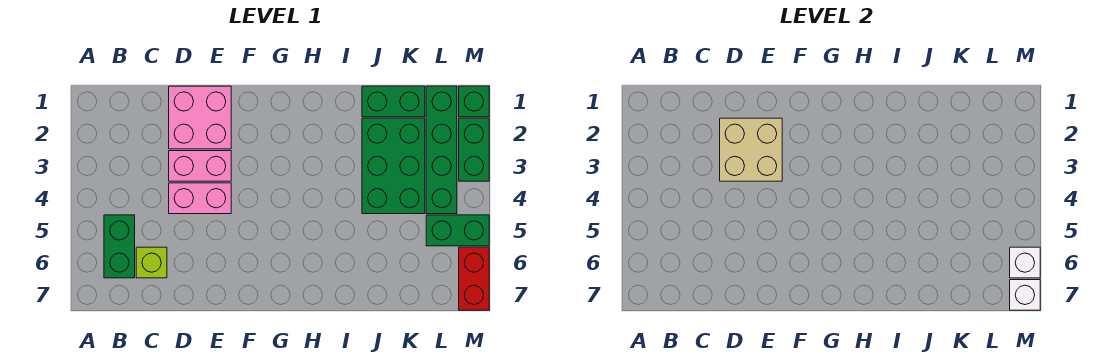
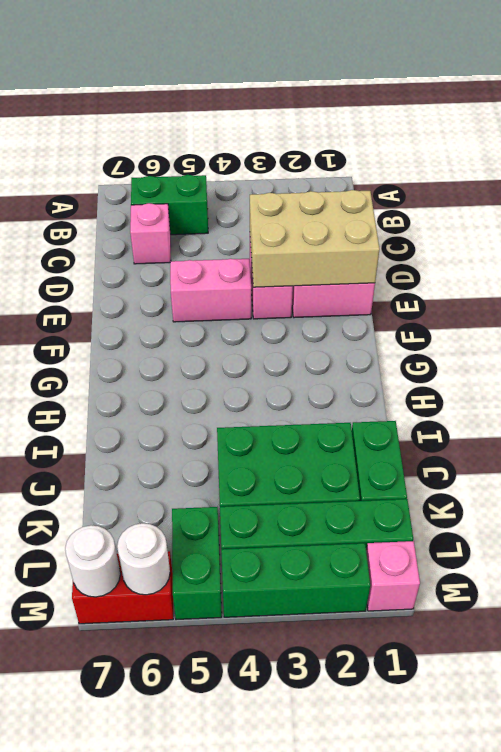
lime 1x1 brick [136,247,167,278] -> pink 1x1 brick [130,203,171,264]
tan 2x2 brick [720,118,782,181] -> tan 2x3 brick [250,190,380,287]
pink 1x2 brick [169,183,231,214] -> pink 1x2 brick turned to [170,259,251,322]
green 1x1 brick [459,86,489,117] -> pink 1x1 brick [366,541,420,611]
green 1x2 brick [459,118,489,181] -> green 1x3 brick [221,543,370,617]
white 1x1 brick [1010,247,1040,278] -> white 1x1 round brick [117,523,170,595]
white 1x1 brick [1010,280,1040,310] -> white 1x1 round brick [65,525,120,597]

